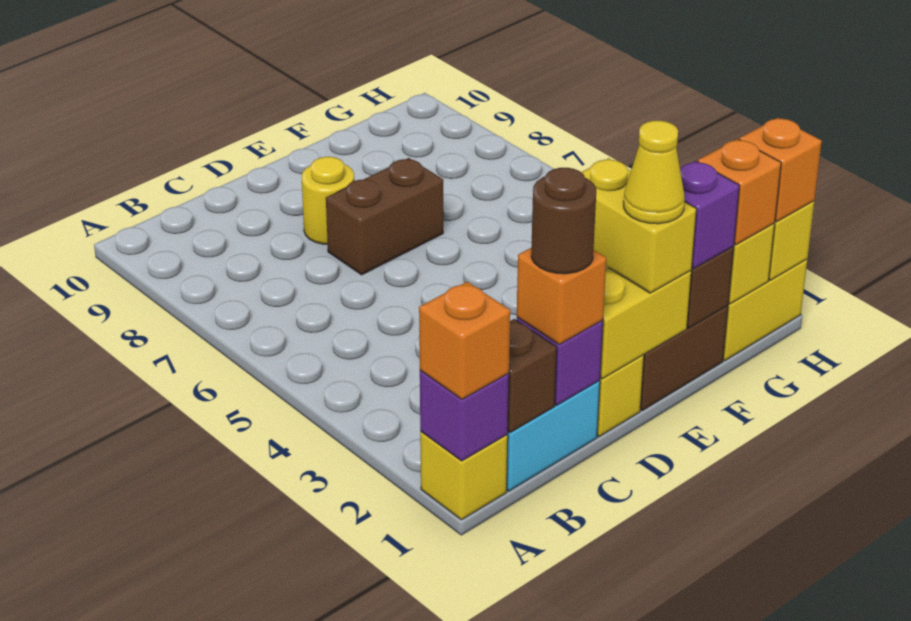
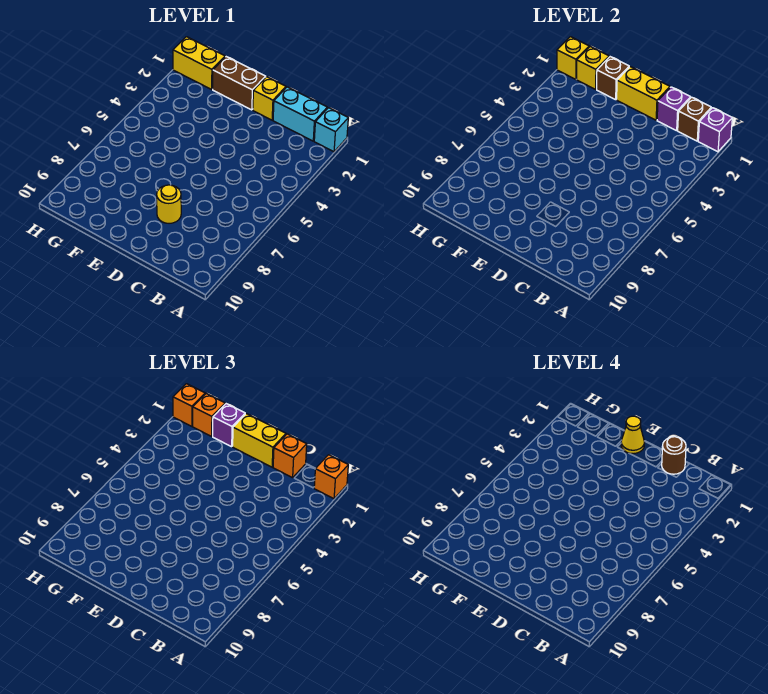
yellow 1x1 brick [420,432,508,520] -> cyan 1x1 brick [314,108,348,152]
brown 1x2 brick [326,158,443,275] -> none
yellow 1x2 brick [581,158,697,293] -> yellow 1x2 brick turned to [233,414,286,467]

